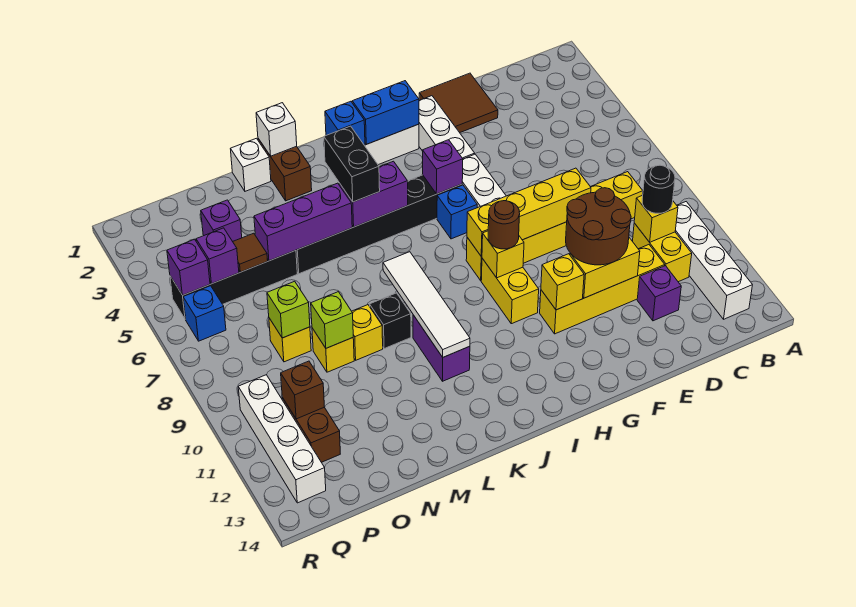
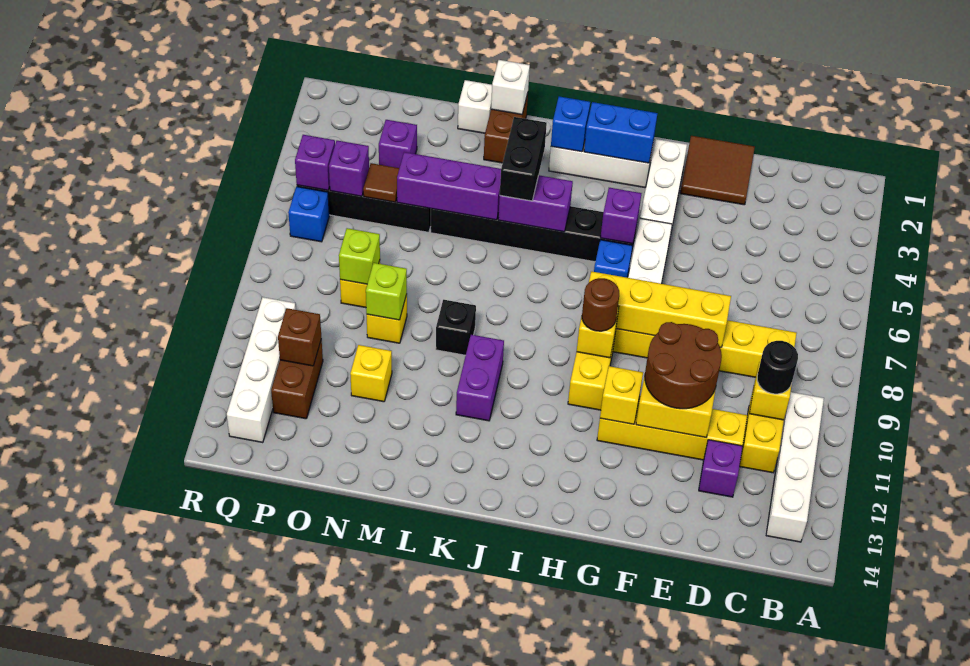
white 1x4 tile [383,252,470,357] -> none
yellow 1x1 brick [352,305,383,360] -> yellow 1x1 brick moved to [350,345,392,402]

